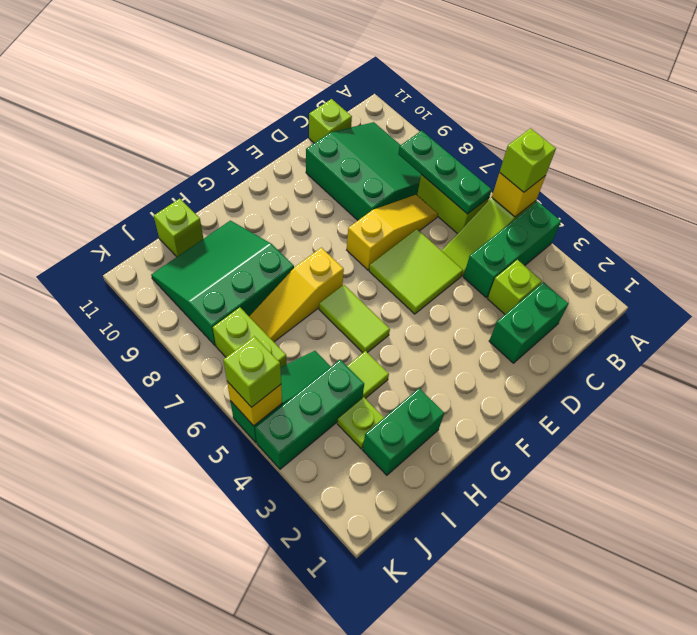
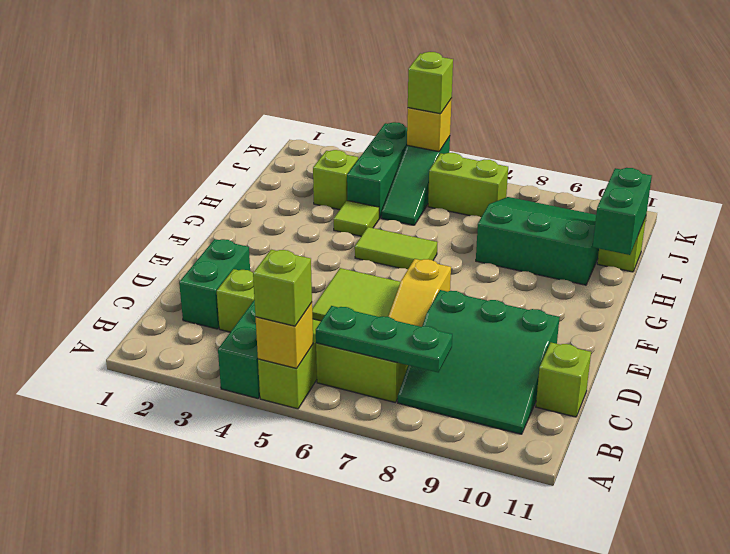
yellow 1x3 slope [249,248,344,342] -> none
green 1x2 brick [363,388,444,475] -> green 1x2 brick moved to [593,168,652,255]
green 3x3 slope [151,221,294,346] -> green 3x3 slope turned to [476,197,599,285]
lime 1x1 plate [337,397,384,449] -> lime 1x1 brick [313,150,358,210]

